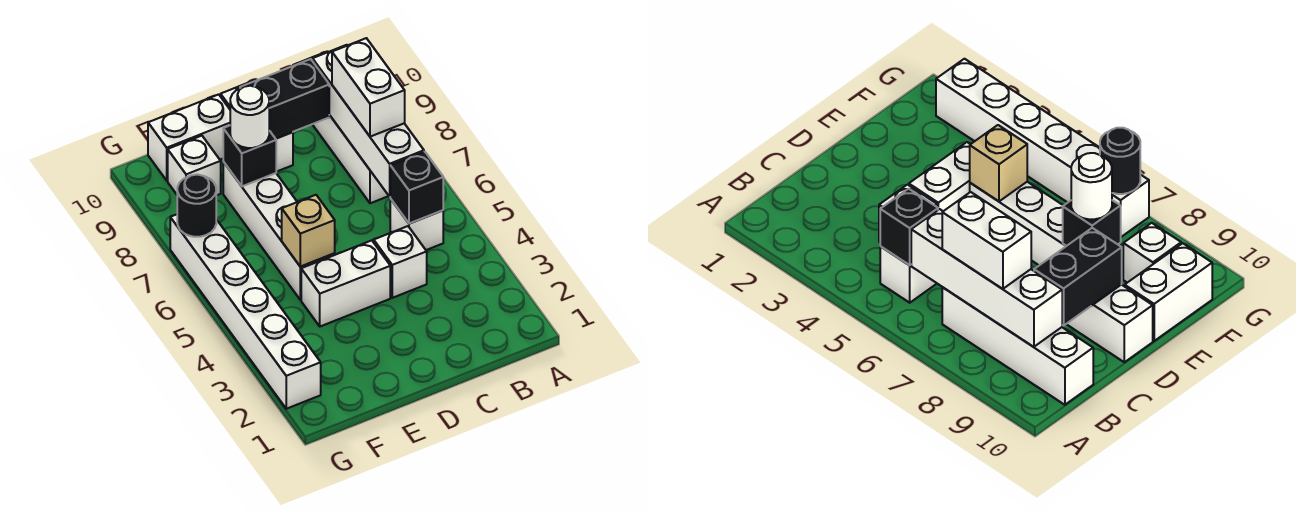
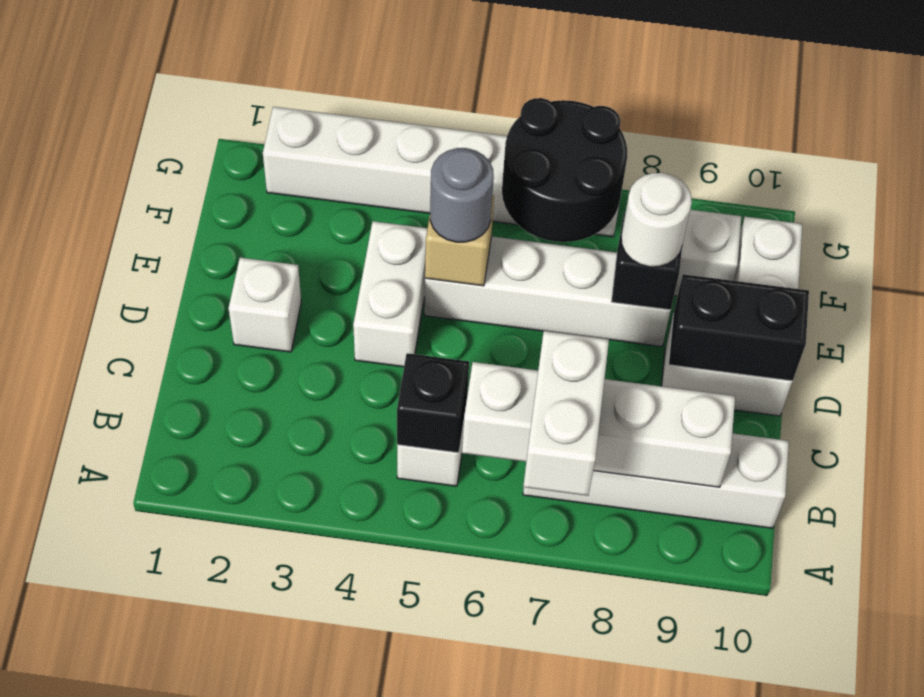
white 1x2 brick [332,38,405,137] -> white 1x2 brick turned to [523,331,609,496]
white 1x1 brick [374,226,427,298] -> white 1x1 brick moved to [229,257,301,352]
black 1x2 brick [240,59,329,139] -> black 1x2 brick turned to [669,274,809,381]
none -> grey 1x1 round brick [430,148,494,242]
black 1x1 round brick [177,175,216,237] -> black 2x2 round brick [502,98,627,242]

